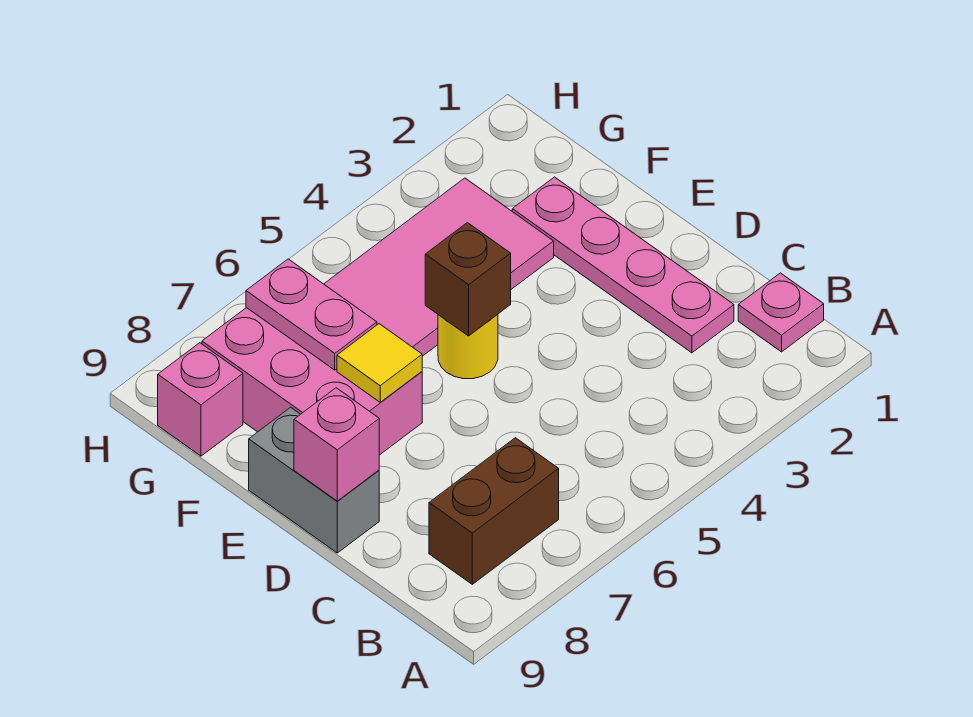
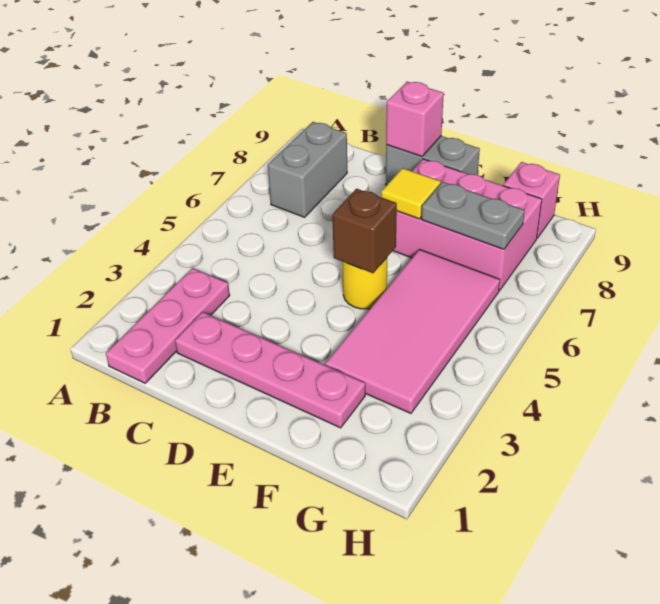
pink 1x1 plate [738,273,824,352] -> pink 1x3 plate [106,268,230,383]
brown 1x2 brick [429,438,559,584] -> grey 1x2 brick [268,122,347,217]
pink 1x2 plate [246,259,377,370] -> grey 1x2 plate [421,182,525,249]

